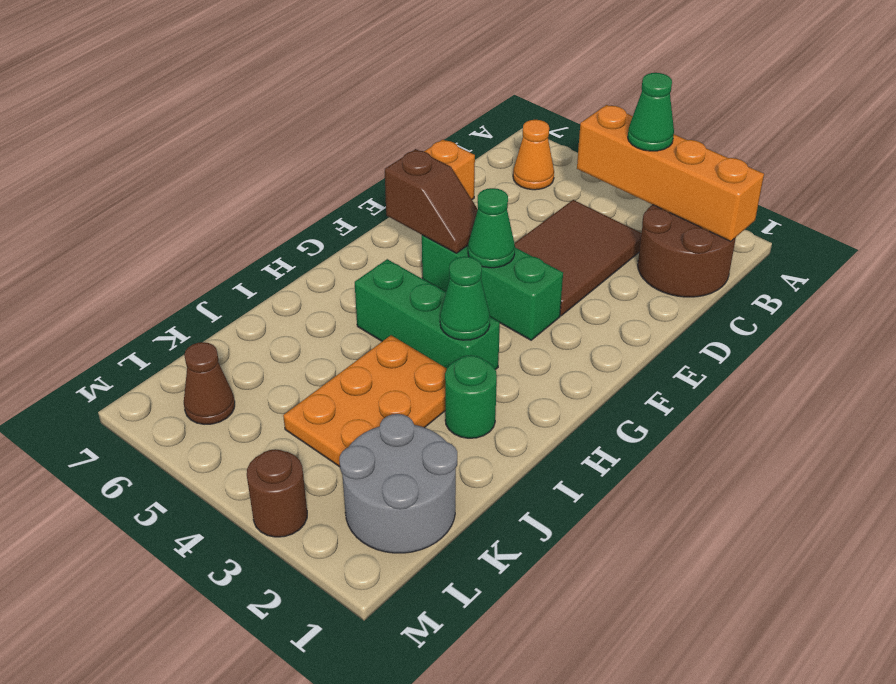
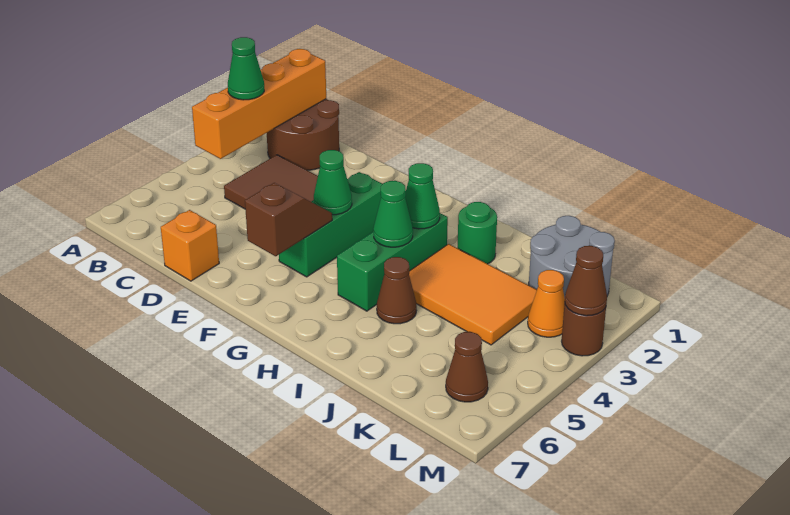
orange 1x1 cone [513,120,554,190] -> orange 1x1 cone moved to [528,270,565,337]
none -> green 1x1 cone [373,181,413,247]
orange 2x3 plate [283,335,447,467] -> orange 2x3 tile [409,244,537,345]
none -> brown 1x1 cone [377,257,417,324]
none -> brown 1x1 cone [565,246,607,316]

